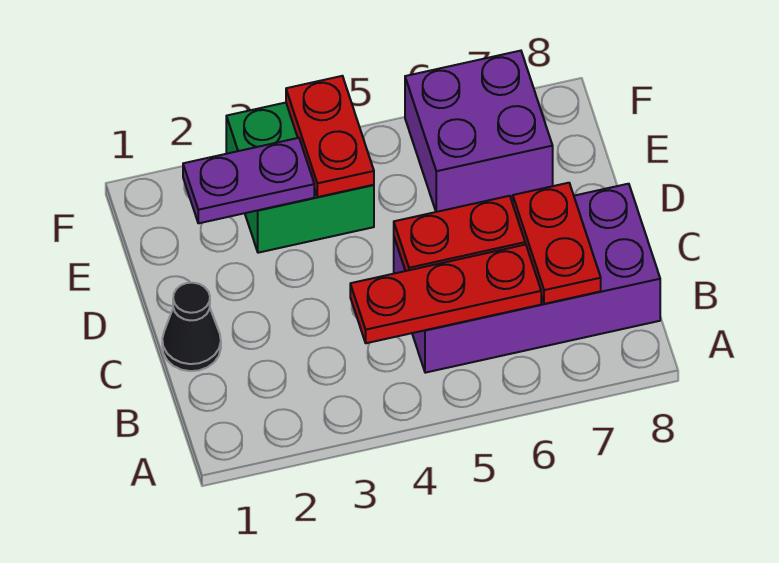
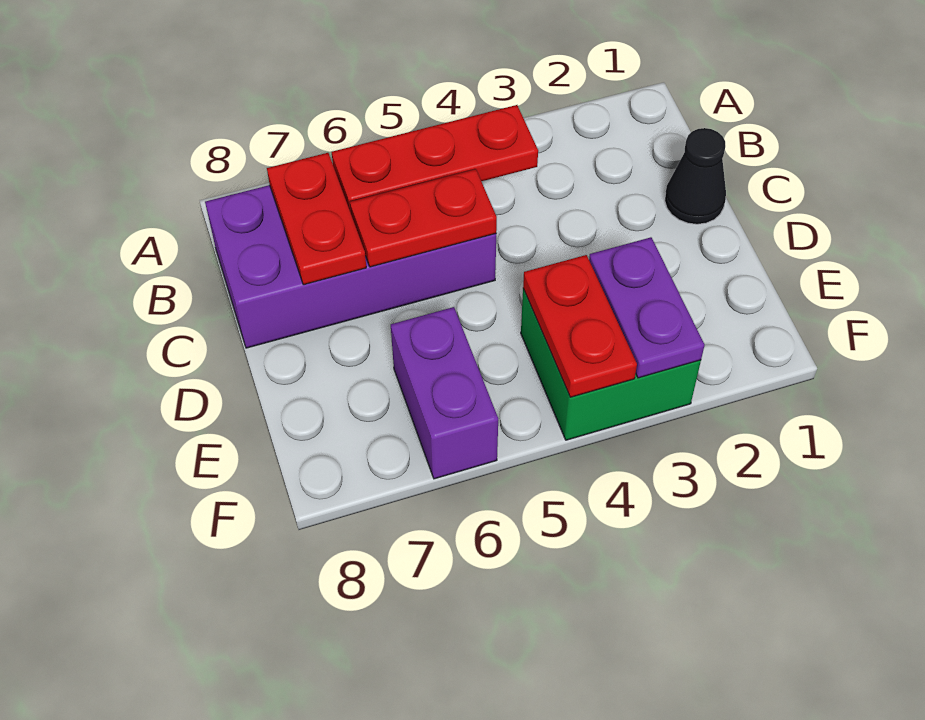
purple 1x2 plate [183,138,314,223] -> purple 1x2 plate turned to [589,237,705,378]
purple 2x2 brick [405,51,553,212] -> purple 1x2 brick [391,307,498,479]

